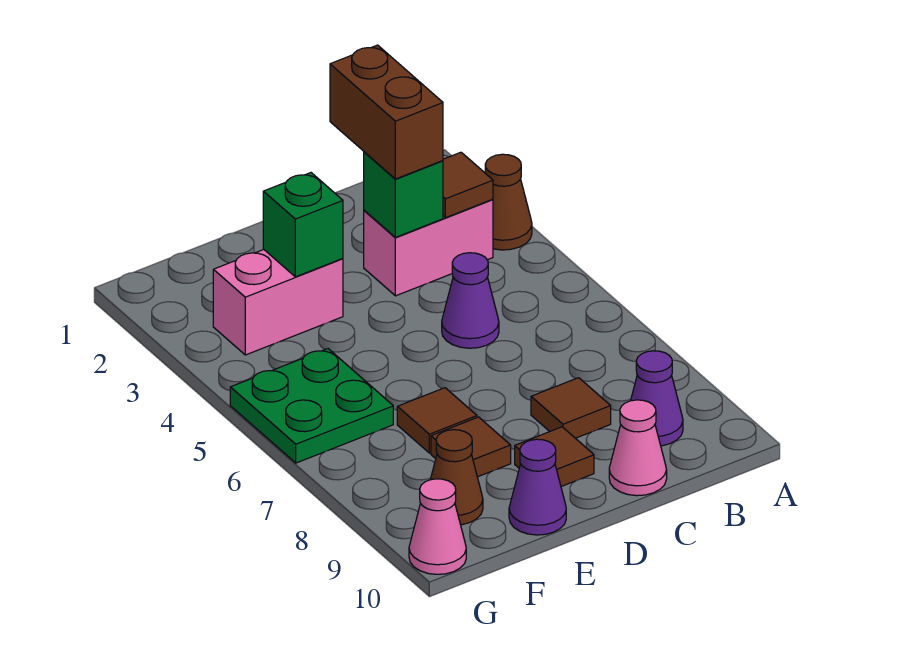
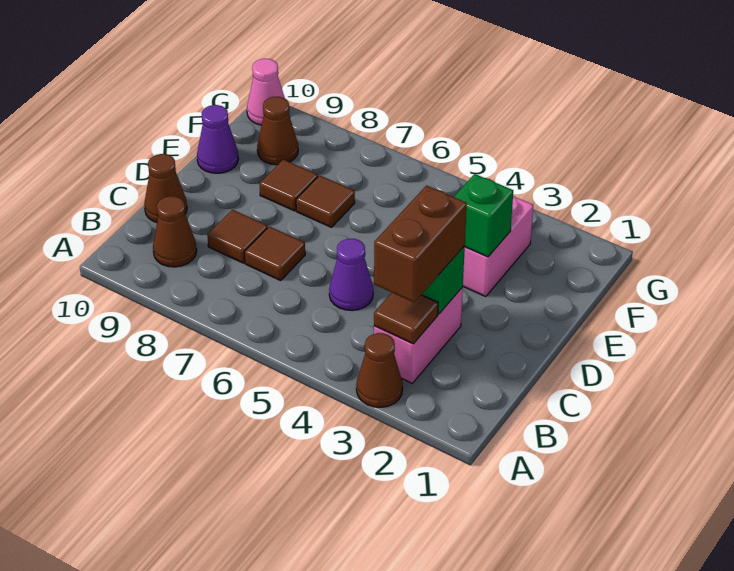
purple 1x1 cone [631,351,683,446] -> brown 1x1 cone [153,196,197,267]
brown 1x2 brick [330,45,443,179] -> brown 1x2 brick turned to [374,186,467,302]
pink 1x1 cone [609,400,667,496] -> brown 1x1 cone [144,154,187,222]
brown 1x1 tile [515,427,594,486] -> brown 1x1 tile moved to [244,226,305,281]
green 2x2 plate [230,349,393,463] -> none

